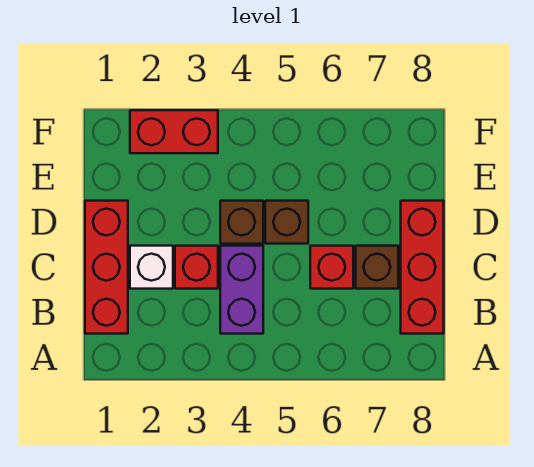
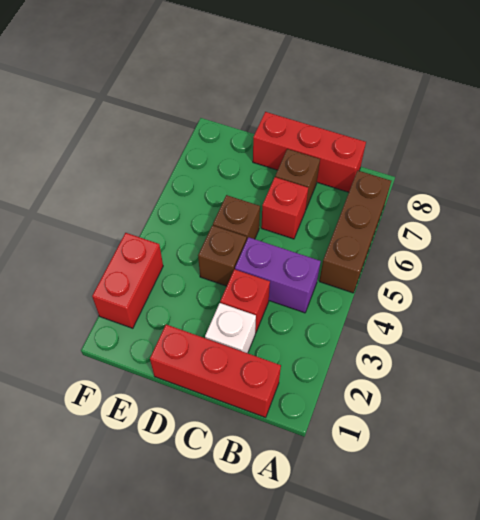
none -> brown 1x3 brick [319,170,391,293]

